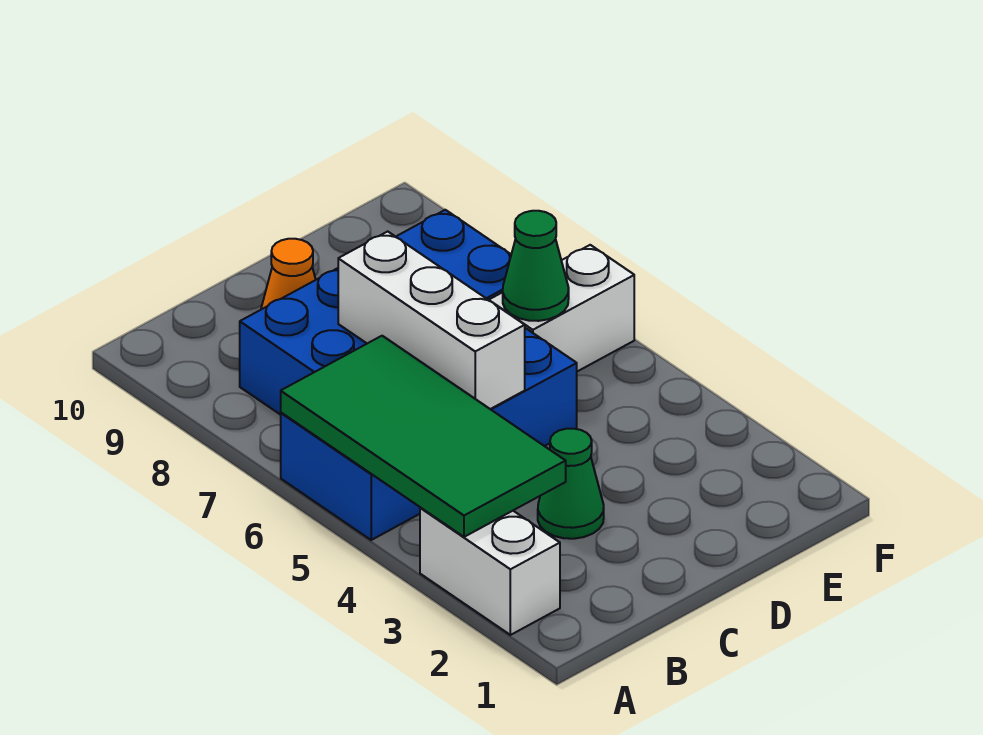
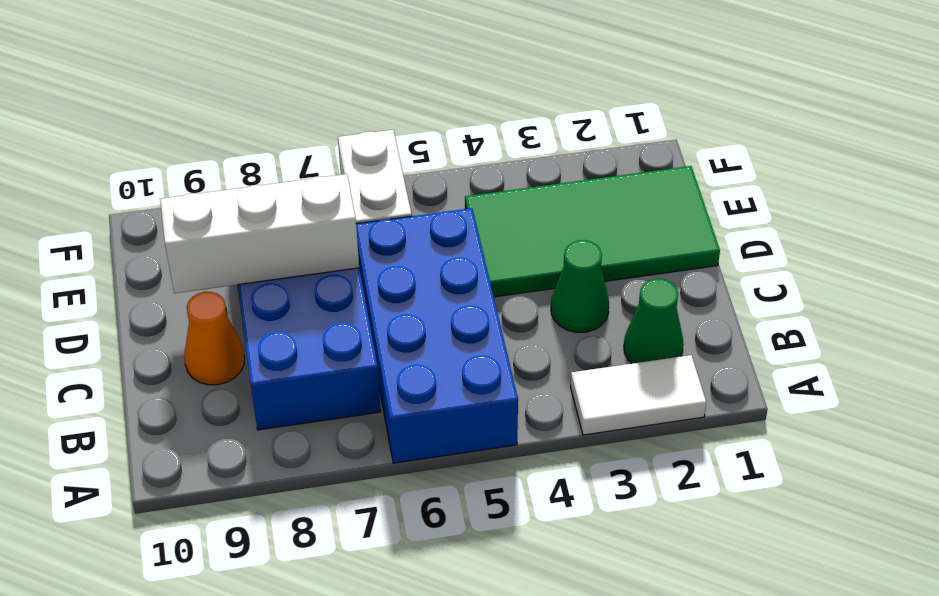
white 1x2 brick [420,507,560,635] -> white 1x2 tile [570,355,706,435]
green 2x4 tile [281,336,566,537] -> green 2x4 tile moved to [465,166,720,297]
white 1x3 brick [338,231,525,409] -> white 1x3 brick moved to [160,174,359,293]
green 1x1 cone [503,211,569,321] -> green 1x1 cone moved to [624,279,683,364]

